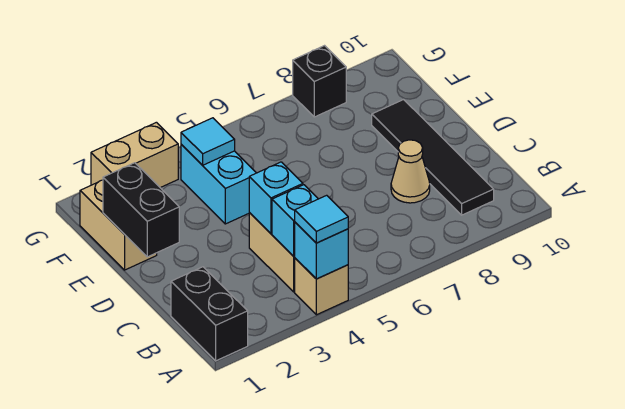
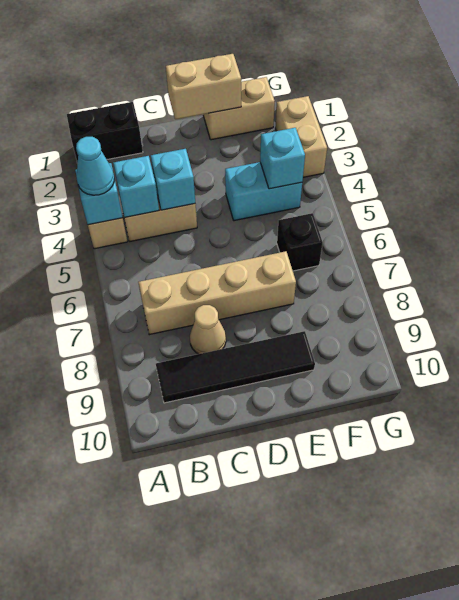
cyan 1x1 tile [295,195,348,243] -> cyan 1x1 cone [76,137,114,195]
none -> tan 1x4 brick [138,251,296,335]
black 1x2 brick [103,163,179,257] -> tan 1x2 brick [166,54,241,119]
cyan 1x1 tile [181,118,235,165] -> cyan 1x1 brick [260,128,305,189]
black 1x1 brick [293,46,346,117] -> black 1x1 brick moved to [277,213,323,271]

